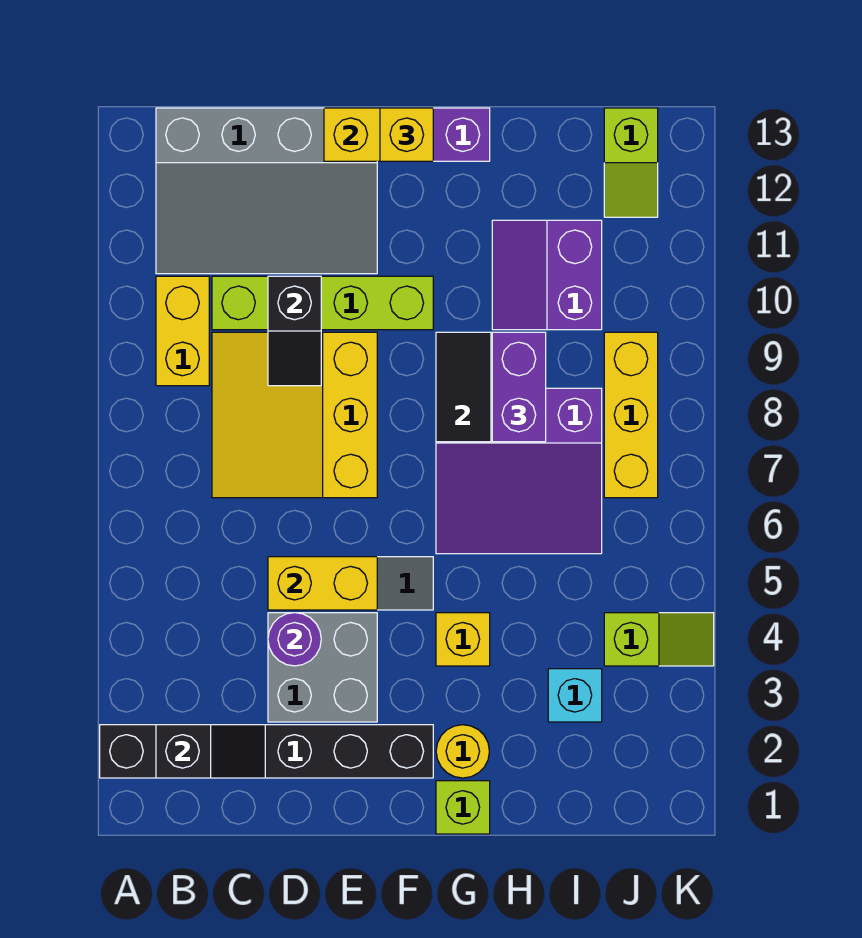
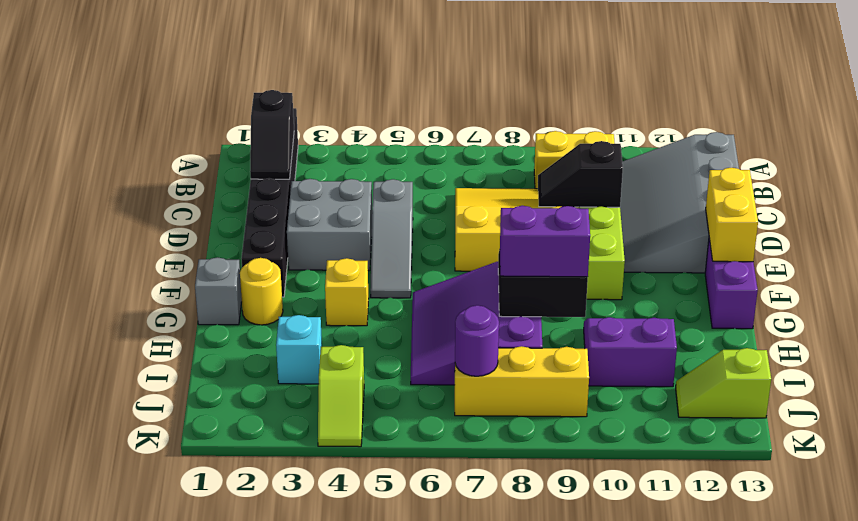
purple 1x1 round brick [268,613,321,666] -> purple 1x1 round brick moved to [455,305,499,376]
yellow 1x2 brick [268,557,377,610] -> none
yellow 1x1 brick [380,108,433,161] -> none
lime 1x1 brick [436,781,490,834] -> grey 1x1 brick [195,257,242,325]

